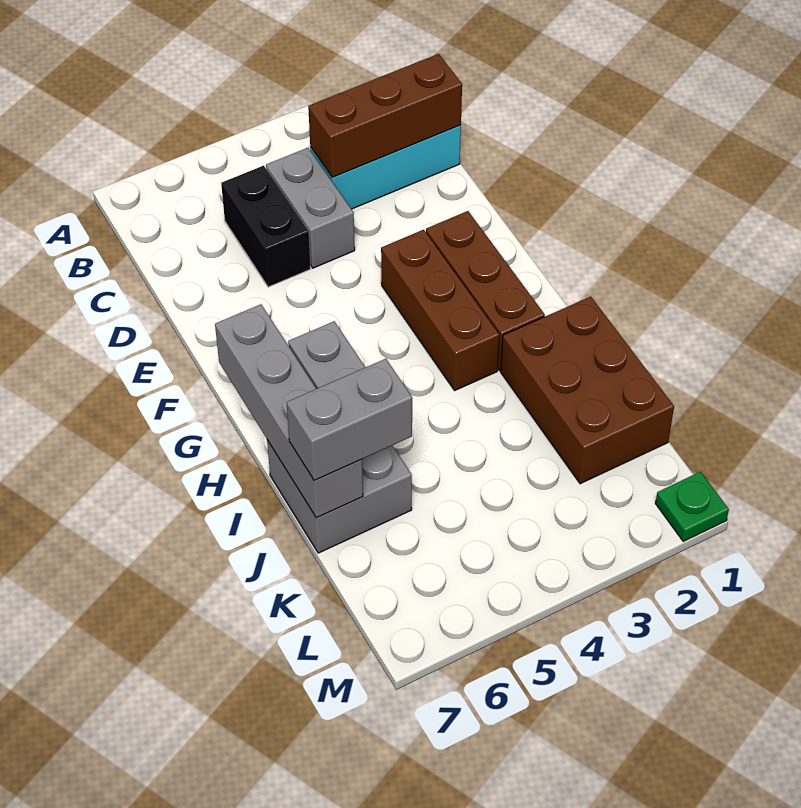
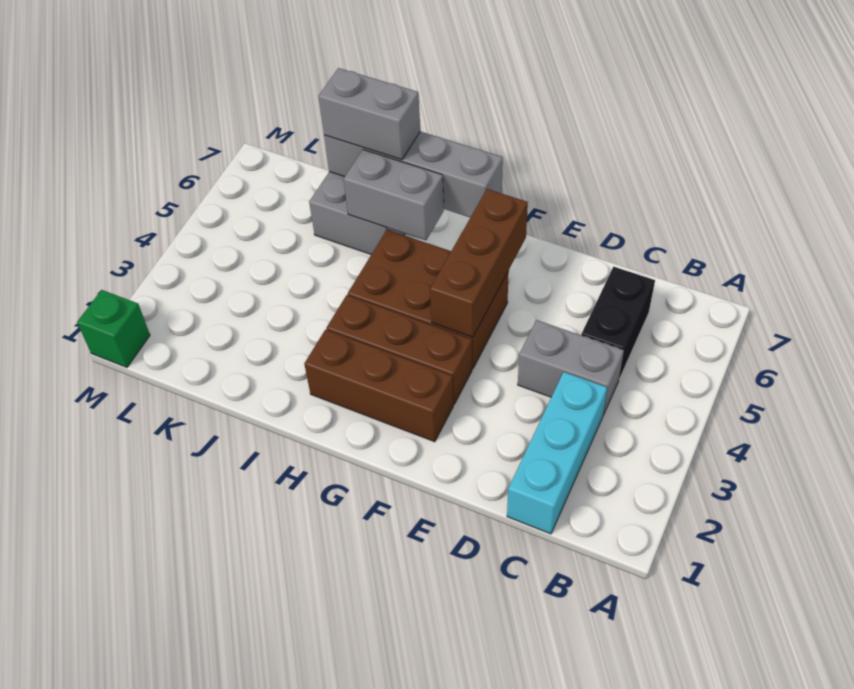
brown 1x3 brick [308,54,462,177] -> brown 1x3 brick moved to [430,189,528,337]
black 1x2 brick [221,166,311,287] -> black 1x2 brick turned to [581,267,655,379]
brown 2x3 brick [501,297,674,484] -> brown 2x3 brick moved to [348,230,509,369]
grey 1x2 brick [287,359,412,481] -> grey 1x2 brick turned to [318,68,420,160]
green 1x1 plate [655,472,729,541] -> green 1x1 brick [77,290,150,367]

